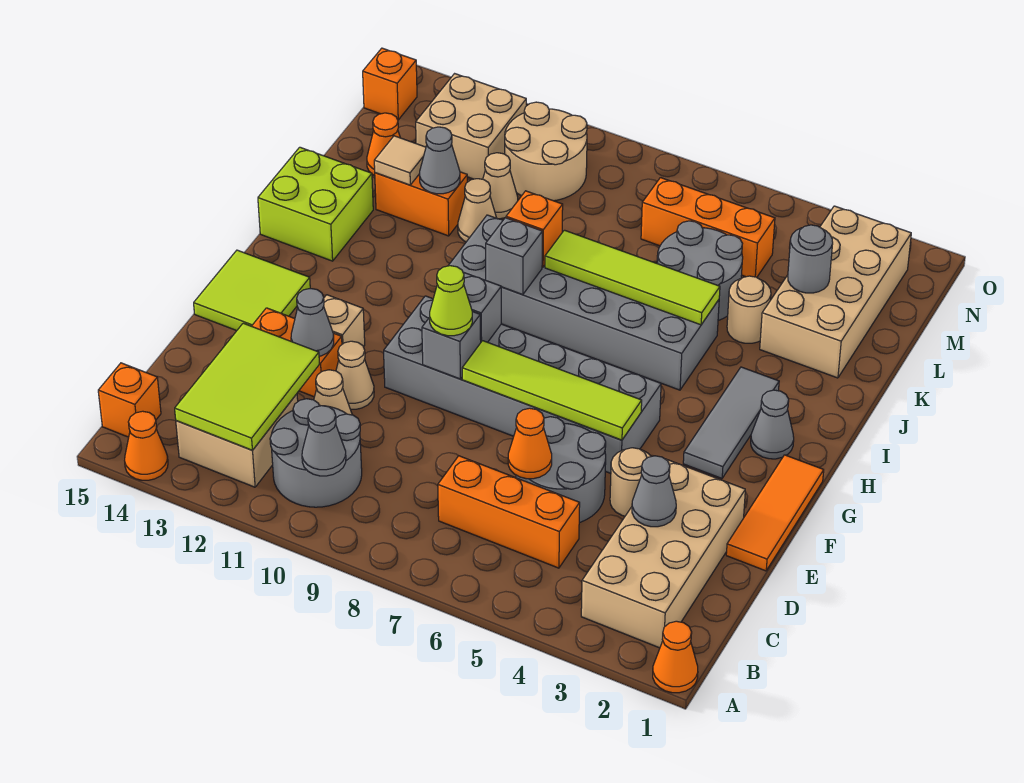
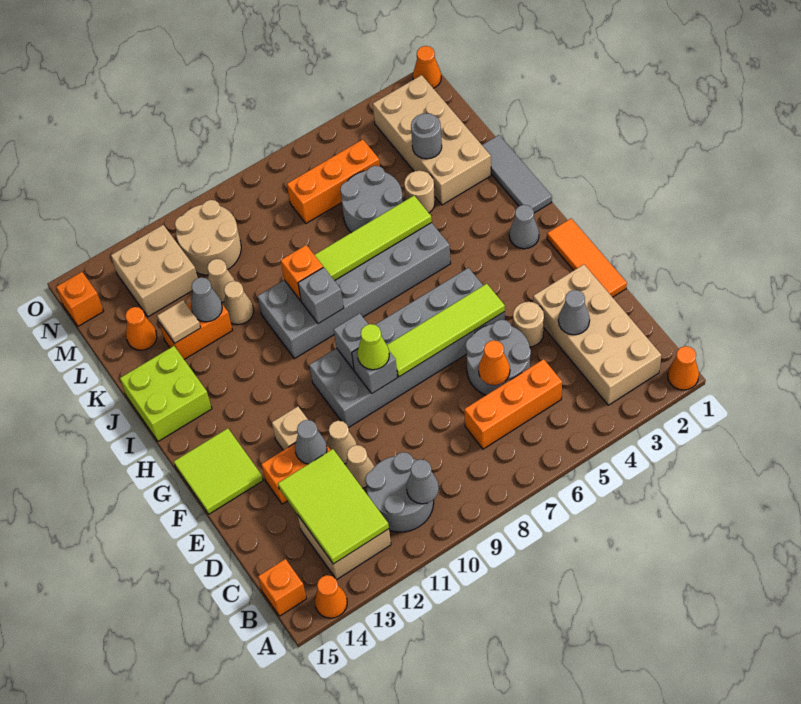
grey 1x3 tile [683,367,779,478] -> grey 1x3 tile moved to [482,135,552,213]
none -> orange 1x1 cone [413,46,441,88]

